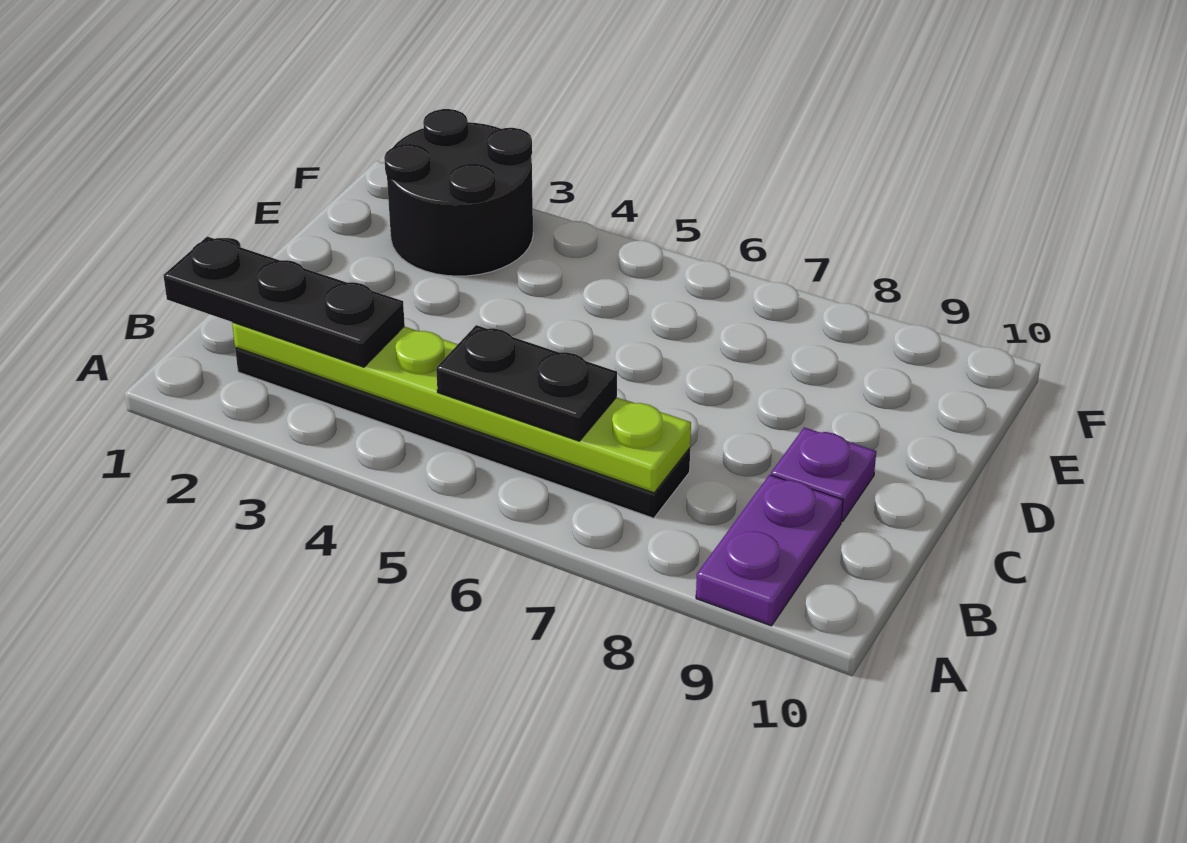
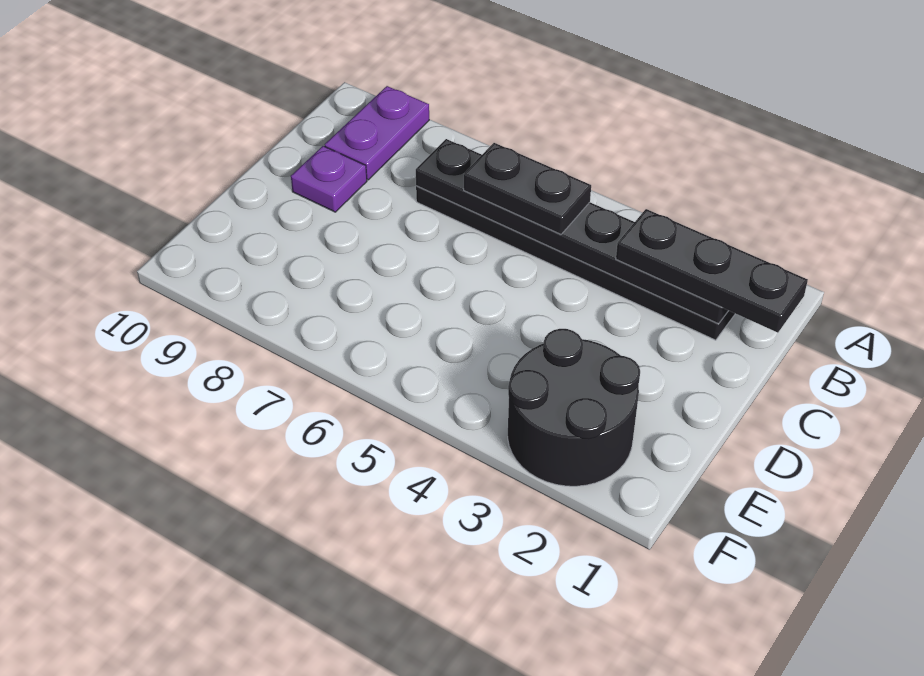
lime 1x6 plate [232,323,691,493] -> black 1x6 plate [416,139,728,324]

